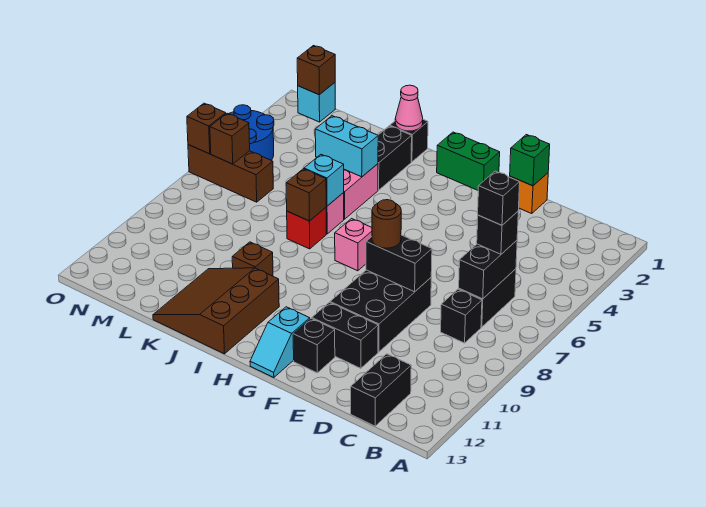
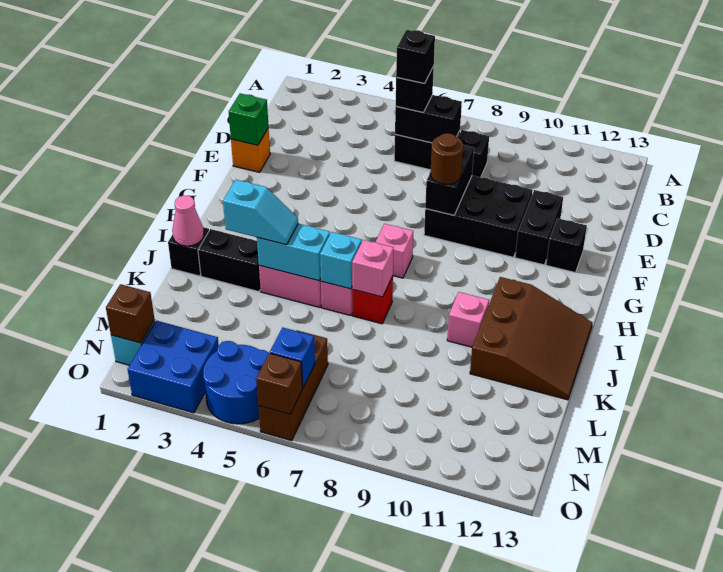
black 1x2 brick [351,354,411,426] -> none
green 1x2 brick [437,132,500,190] -> none
cyan 1x2 slope [250,307,310,378] -> cyan 1x2 slope moved to [223,180,298,245]
brown 3x3 slope [153,268,279,354] -> brown 3x3 slope turned to [470,277,592,400]
cyan 1x2 brick [315,116,378,177] -> cyan 1x2 brick turned to [257,224,330,281]
brown 1x1 brick [286,169,326,221] -> pink 1x1 brick [352,240,394,297]
brown 1x1 brick [232,242,273,276] -> pink 1x1 brick [447,292,489,347]
none -> blue 2x2 brick [127,321,219,413]
brown 1x1 brick [210,113,250,164] -> blue 1x1 brick [270,327,315,387]

